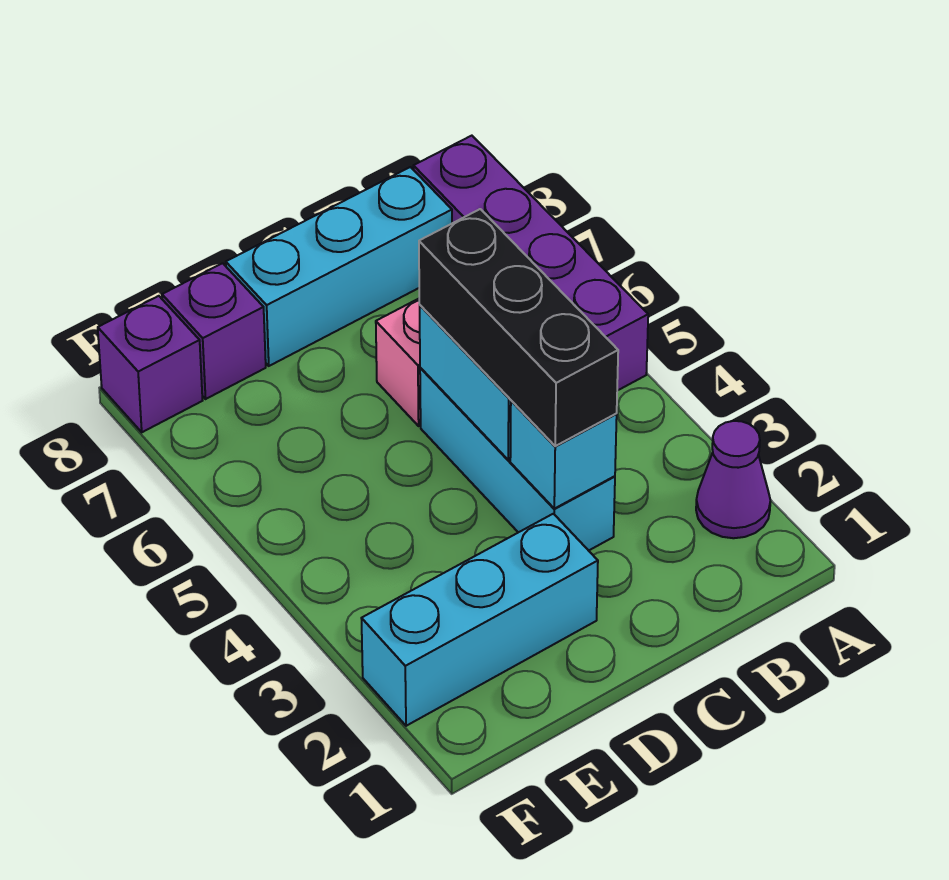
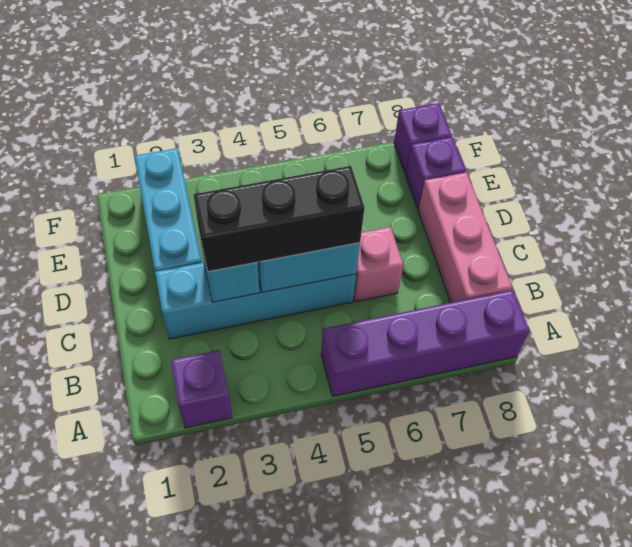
purple 1x1 cone [696,421,770,538] -> purple 1x1 brick [171,350,232,428]
cyan 1x3 brick [226,167,452,366] -> pink 1x3 brick [418,173,512,302]
cyan 1x3 brick [420,368,615,551] -> cyan 1x4 brick [155,263,356,339]

